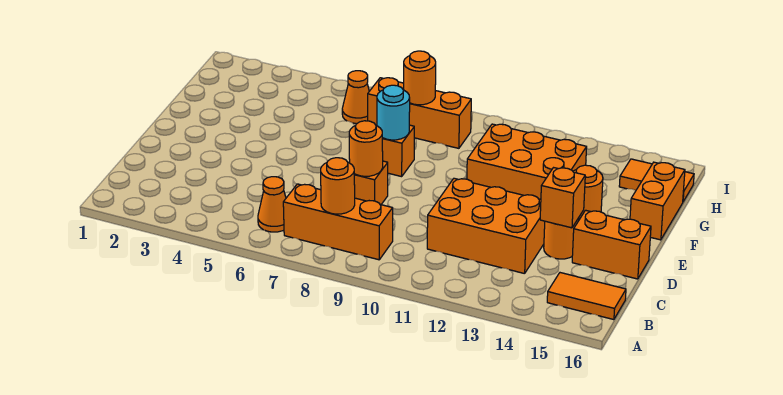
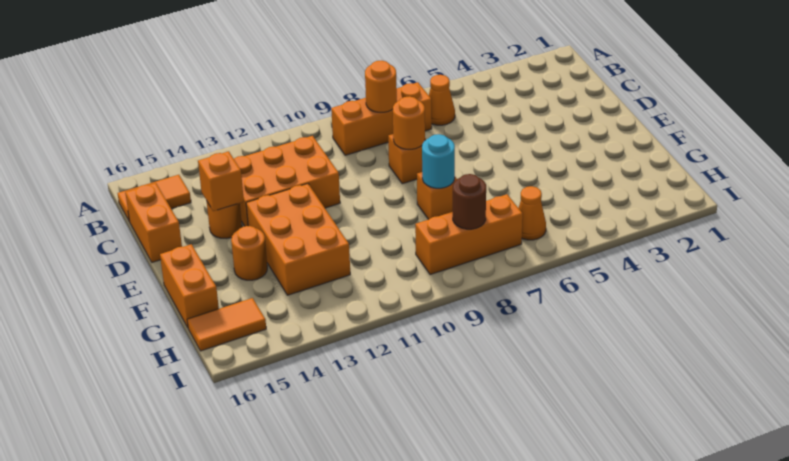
orange 1x2 brick [572,210,651,279] -> orange 1x2 brick turned to [125,183,182,262]
orange 2x3 brick [467,124,587,199] -> orange 2x3 brick turned to [246,184,350,295]
orange 1x1 round brick [404,51,436,105] -> brown 1x1 round brick [453,174,486,229]

